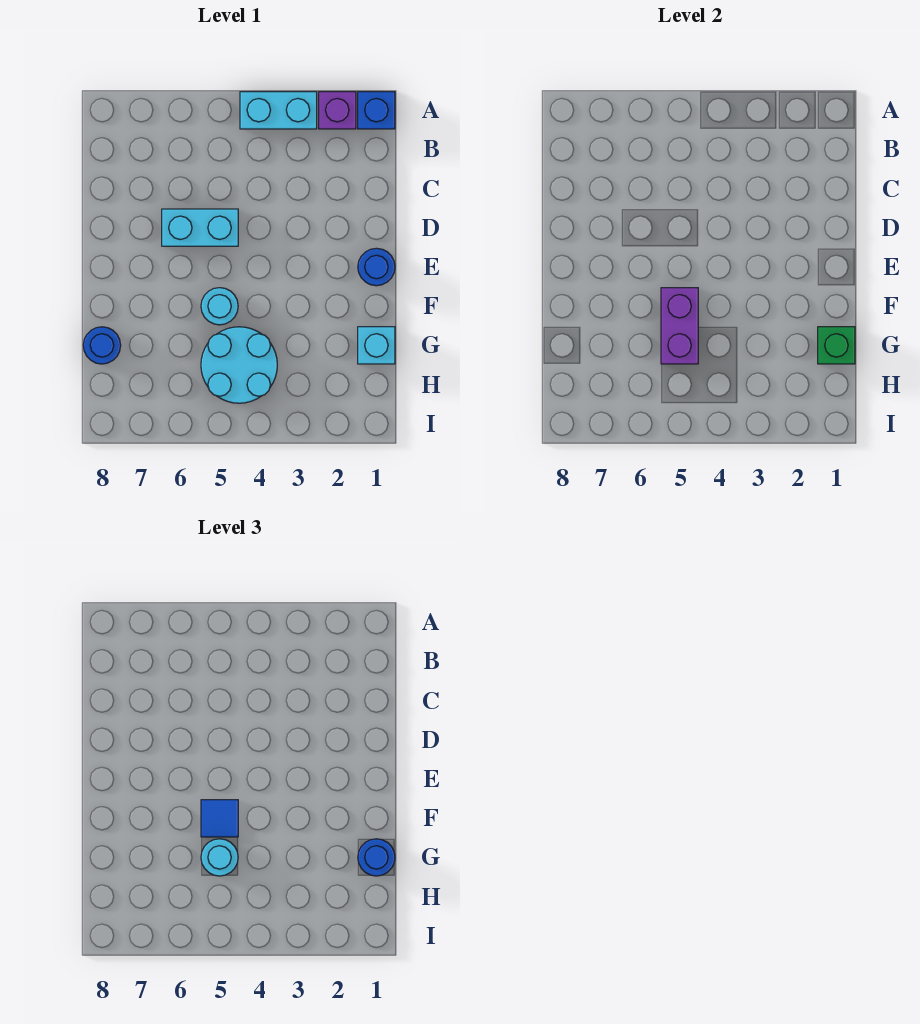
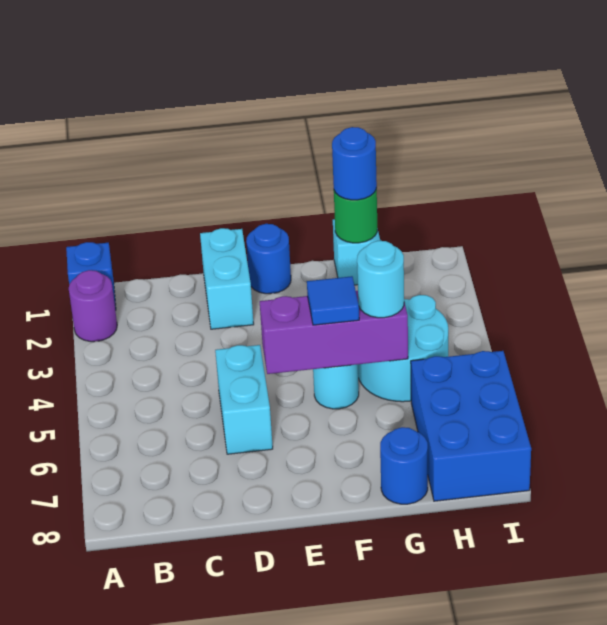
purple 1x1 brick [319,92,356,129] -> purple 1x1 round brick [69,270,117,342]
cyan 1x2 brick [240,92,317,129] -> cyan 1x2 brick moved to [200,228,254,329]
purple 1x2 brick [661,288,698,364] -> purple 1x3 brick [260,291,408,374]
green 1x1 brick [818,327,855,364] -> green 1x1 round brick [334,189,377,243]
none -> blue 2x3 brick [411,351,531,501]

